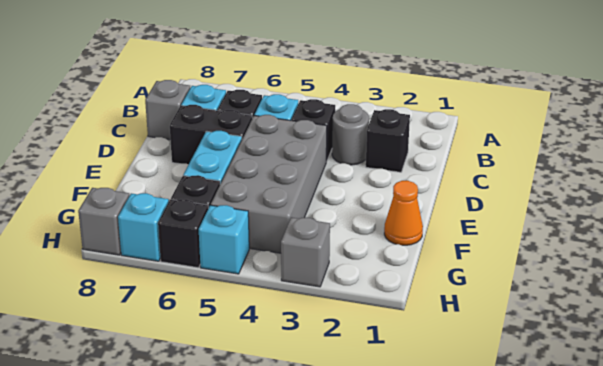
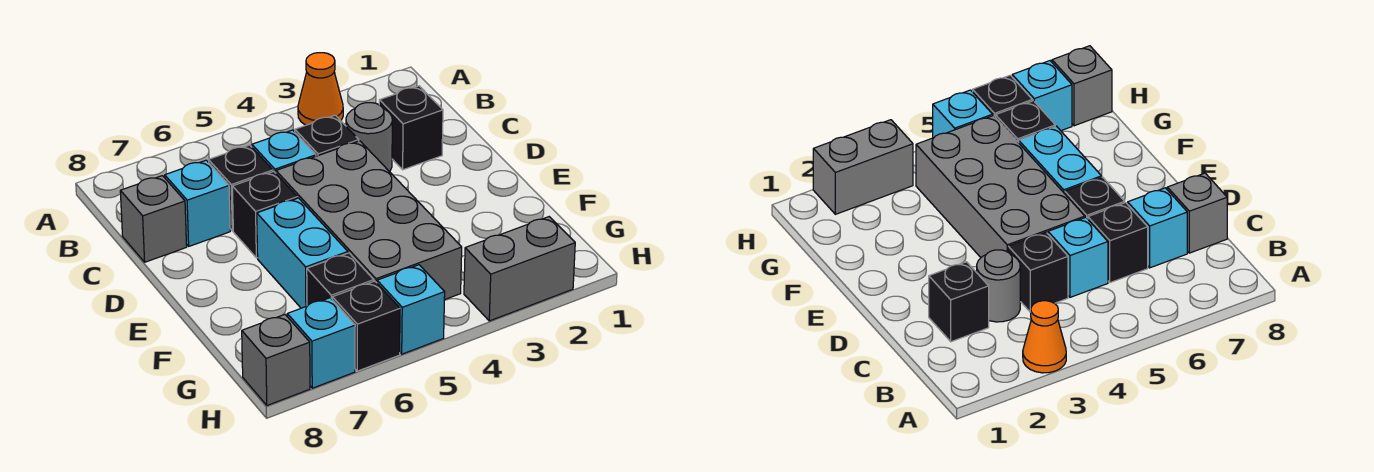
black 1x2 brick [170,105,252,164] -> black 1x1 brick [232,171,297,258]
orange 1x1 cone [384,180,423,245] -> orange 1x1 cone moved to [298,53,343,125]
grey 1x1 brick [281,217,330,287] -> grey 1x2 brick [464,217,575,321]

